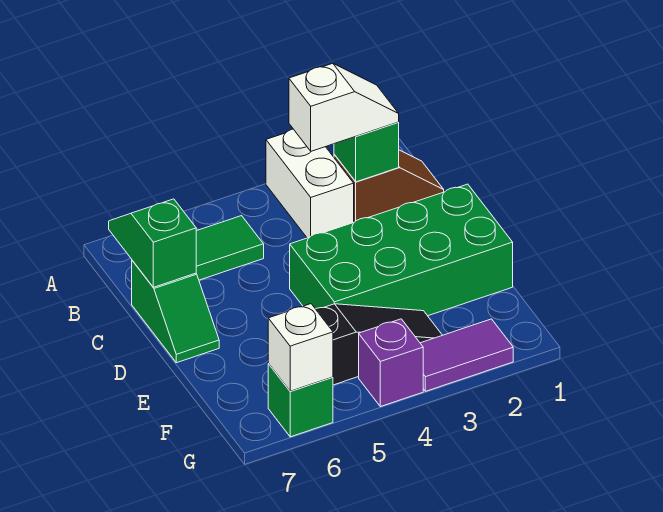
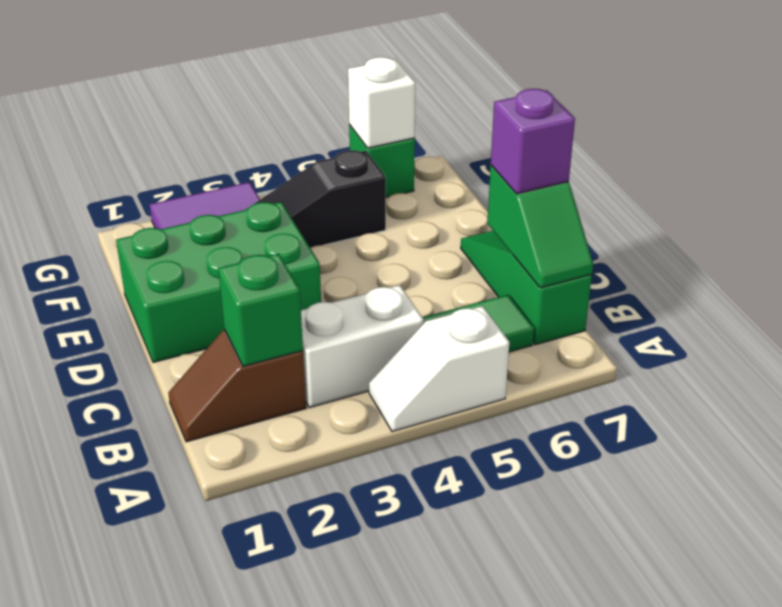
white 1x2 brick [266,129,354,238] -> white 1x2 brick turned to [301,285,424,408]
white 1x2 slope [289,63,399,151] -> white 1x2 slope moved to [369,306,509,432]
green 1x2 slope [132,261,219,363] -> green 1x3 slope [461,231,592,345]
green 2x4 brick [290,184,513,316] -> green 2x3 brick [116,202,321,362]
purple 1x1 brick [359,319,423,407] -> purple 1x1 brick moved to [491,89,575,194]

